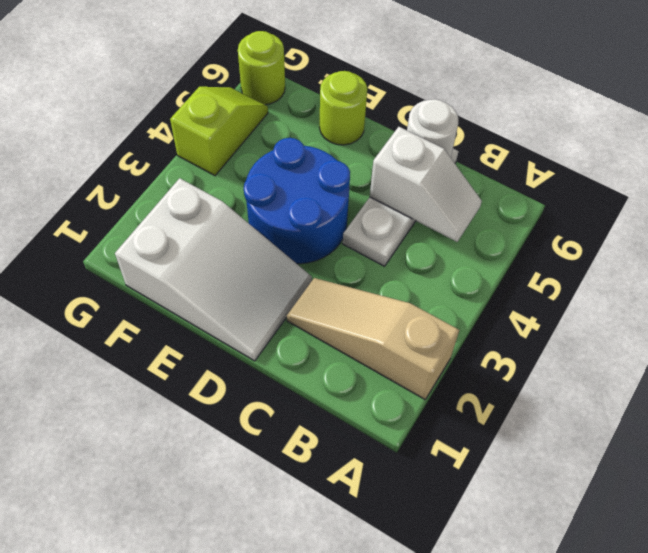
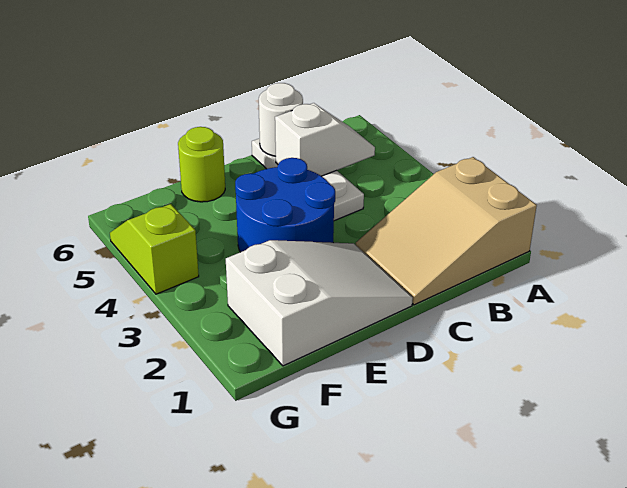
tan 1x3 slope [287,278,459,399] -> tan 2x3 slope [356,157,537,305]
lime 1x1 round brick [238,31,285,105] -> none

